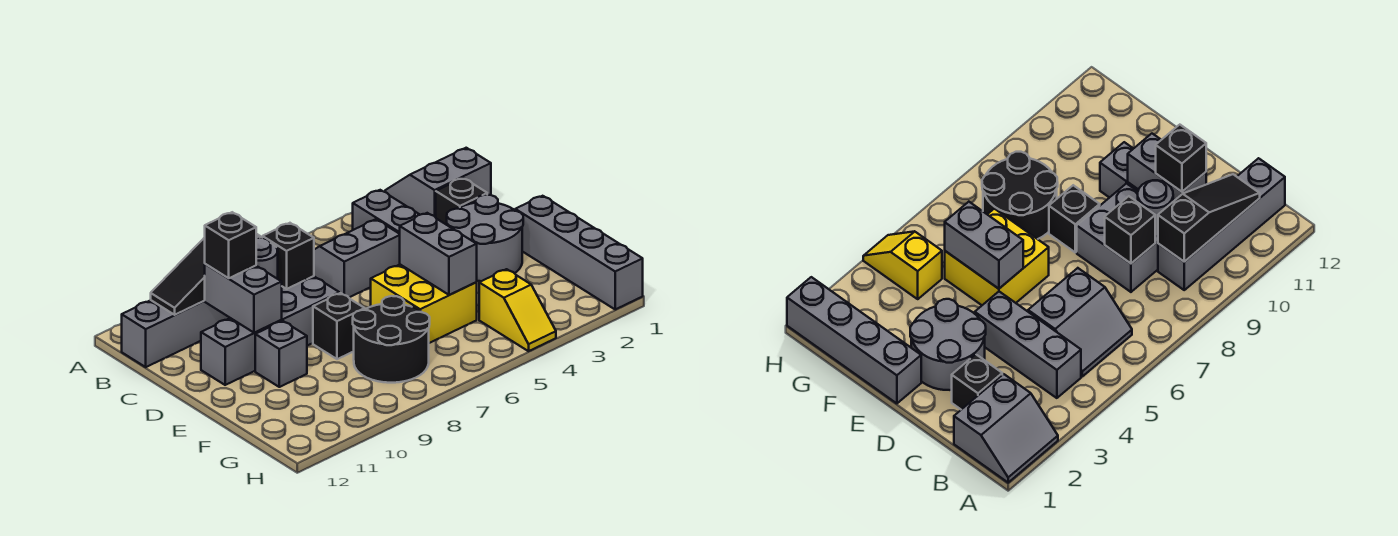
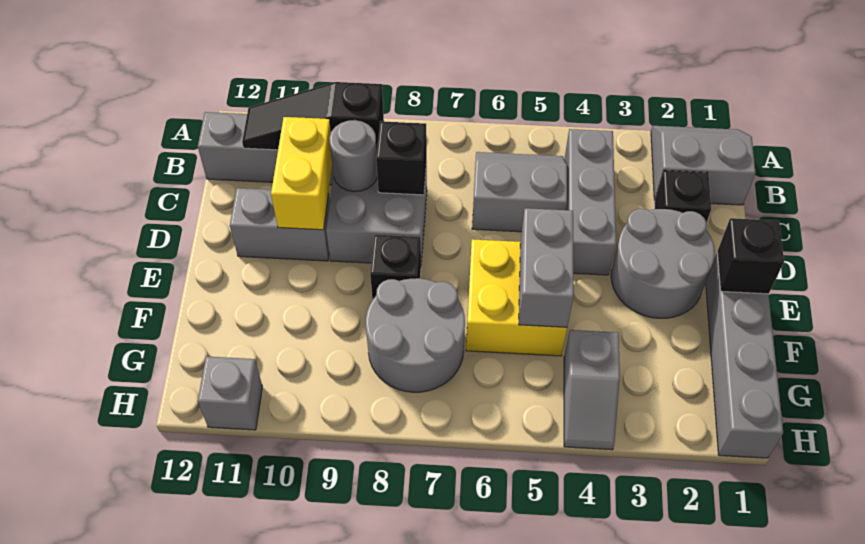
grey 1x2 brick [205,264,282,333] -> yellow 1x2 brick [271,117,332,230]
black 1x1 brick [205,212,256,278] -> black 1x1 brick moved to [717,218,784,294]
grey 1x1 brick [255,321,307,387] -> grey 1x1 brick moved to [198,356,262,430]
black 2x2 round brick [353,296,430,383] -> grey 2x2 round brick [366,278,465,392]
yellow 1x2 slope [479,269,556,351] -> grey 1x2 slope [564,330,620,450]

